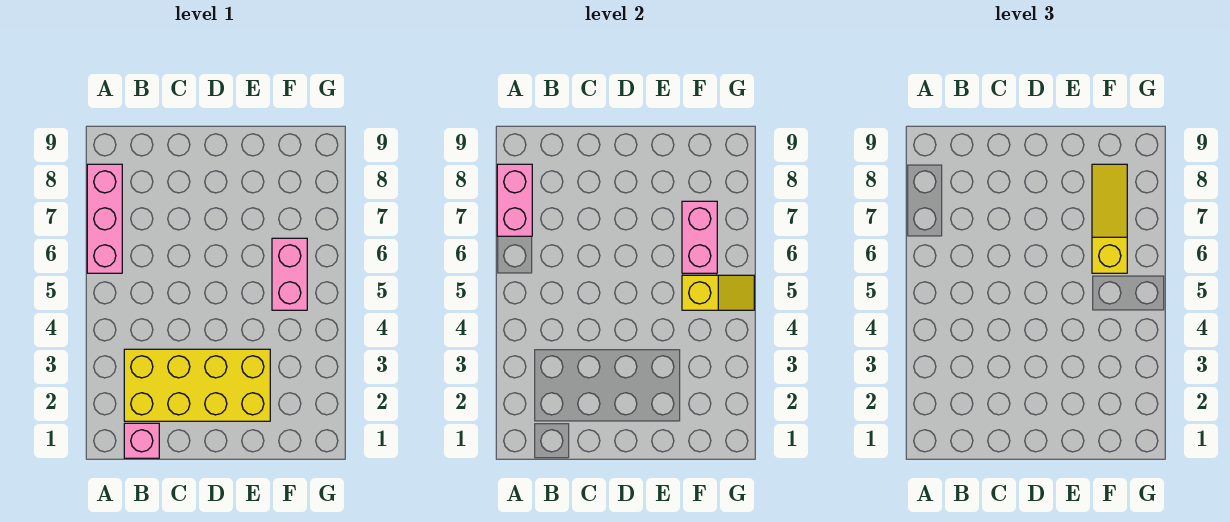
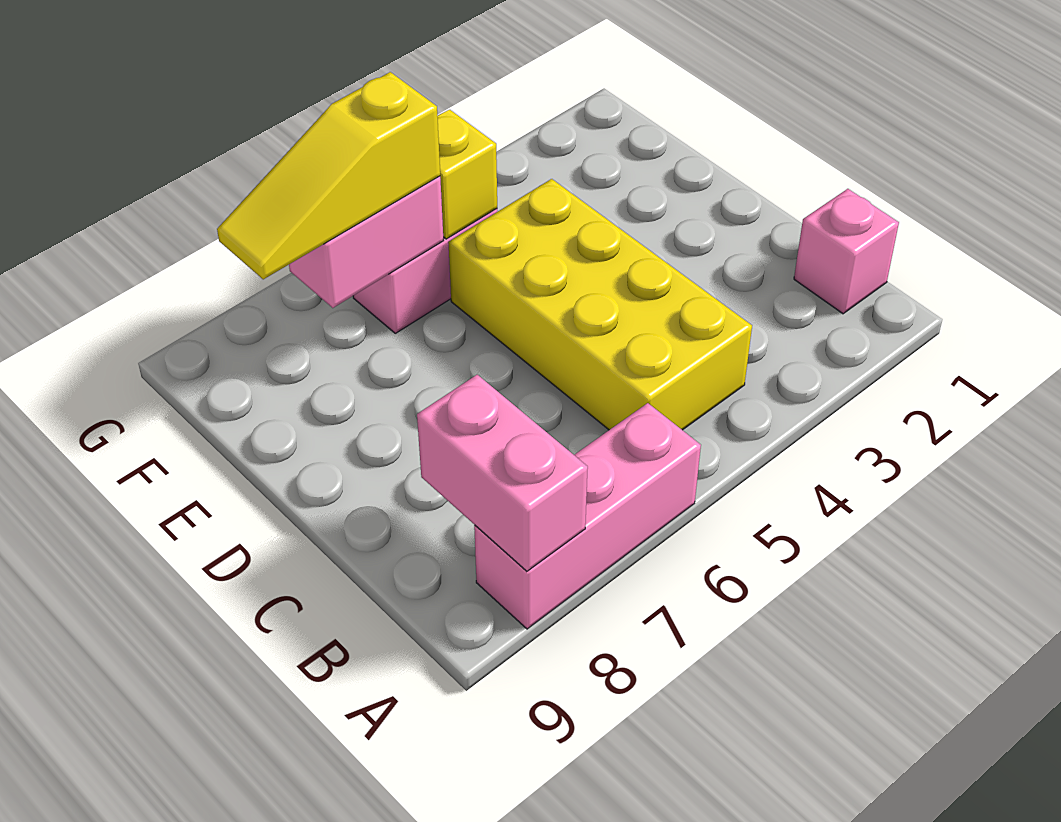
pink 1x2 brick [497,164,532,236] -> pink 1x2 brick turned to [417,375,588,571]
yellow 2x4 brick [124,349,270,421] -> yellow 2x4 brick moved to [448,179,752,430]

